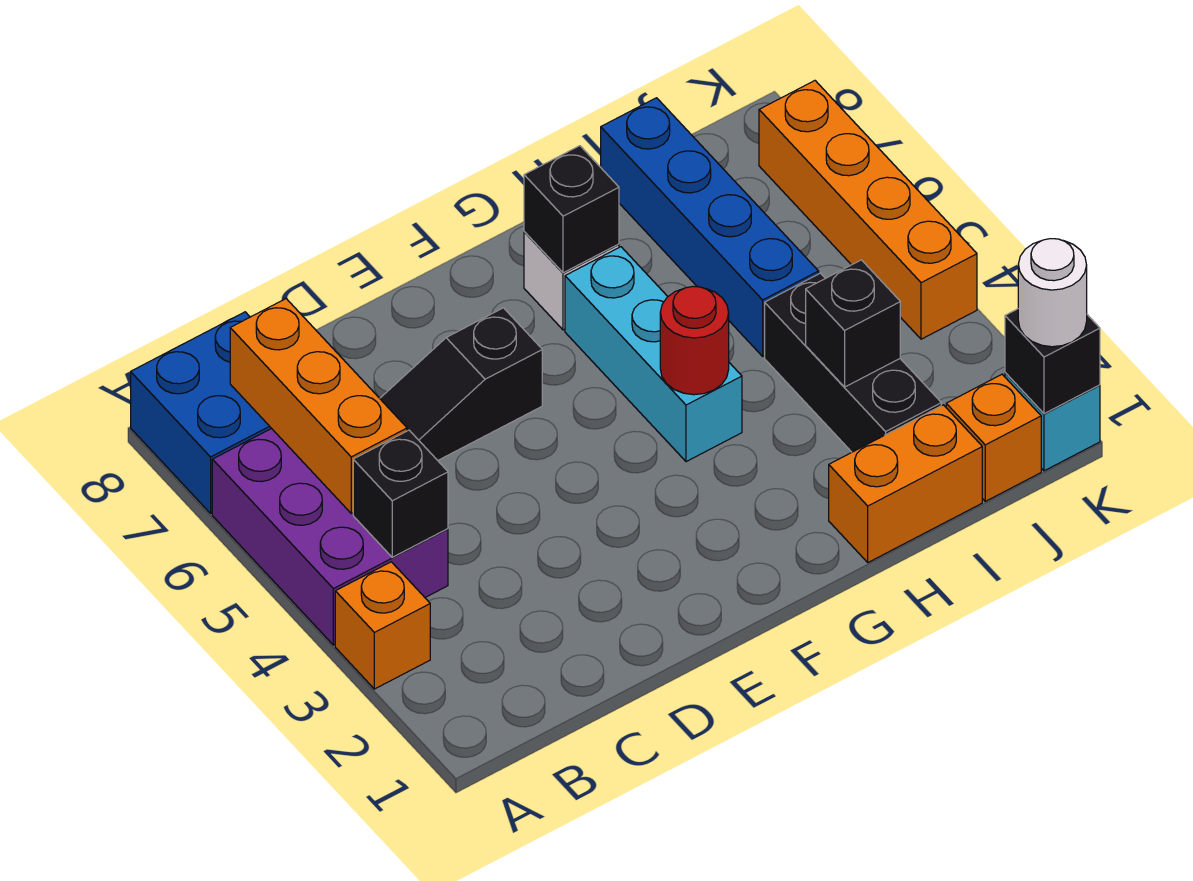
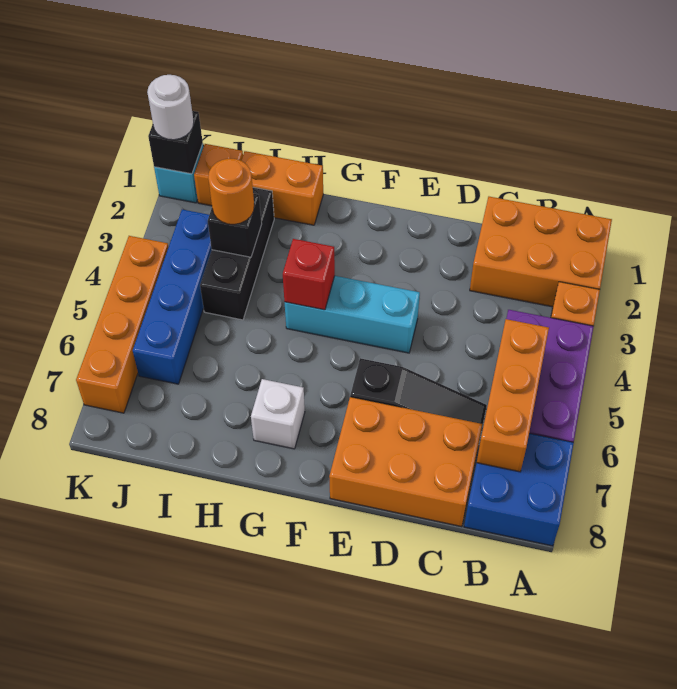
none -> orange 2x3 brick [470,197,612,307]
black 1x1 brick [353,430,448,557] -> none
none -> orange 2x3 brick [329,397,482,527]
cyan 1x3 brick [565,247,742,462] -> cyan 1x3 brick turned to [285,276,420,353]
red 1x1 round brick [660,286,729,395] -> red 1x1 brick [283,239,335,310]
black 1x1 brick [524,146,619,273] -> none
none -> orange 1x1 round brick [208,159,254,224]
blue 1x4 brick [601,98,819,356] -> blue 1x4 brick moved to [133,210,212,384]

